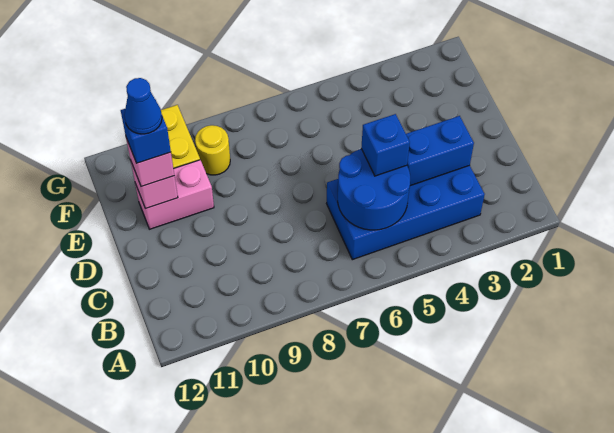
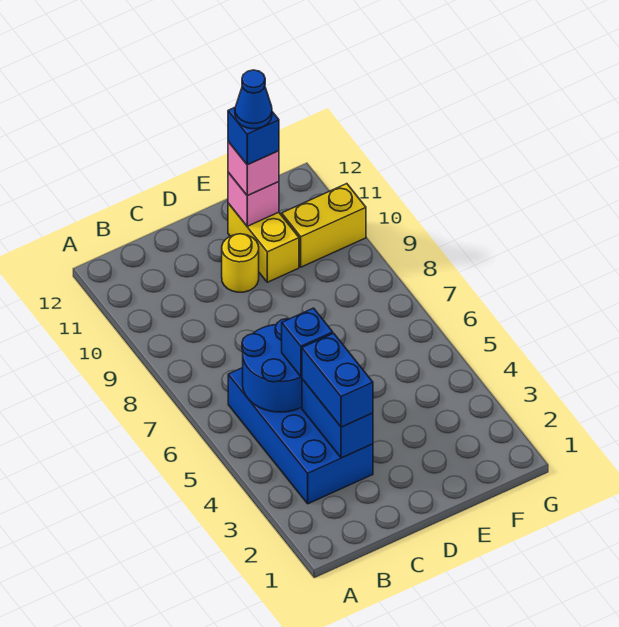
none -> blue 1x2 brick [302,333,373,427]
pink 1x2 brick [135,160,214,229] -> yellow 1x2 brick [228,203,299,282]
yellow 1x1 round brick [195,125,230,175] -> yellow 1x1 round brick moved to [222,234,259,292]

